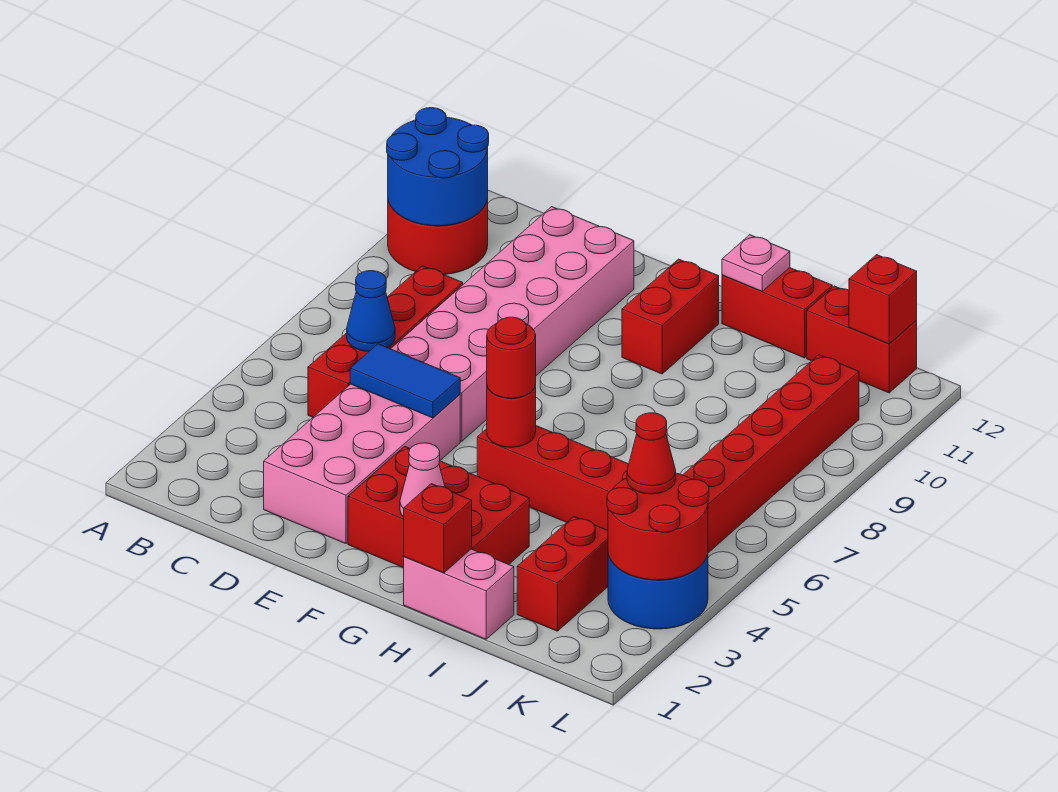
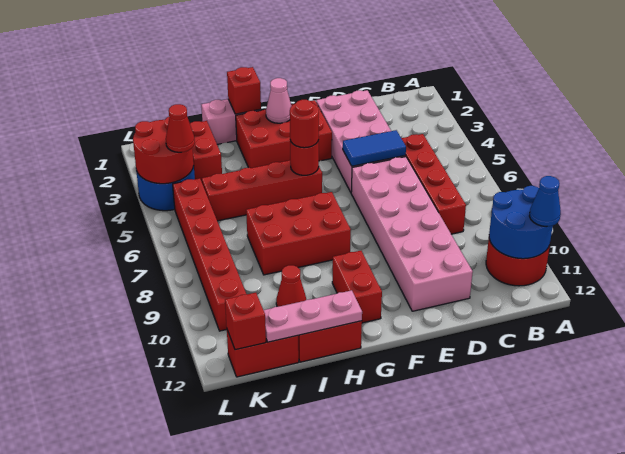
blue 1x1 cone [347,271,395,351] -> blue 1x1 cone moved to [530,176,561,227]
none -> red 2x3 brick [246,192,351,275]
pink 1x1 plate [722,235,790,291] -> pink 1x3 plate [264,290,362,342]
none -> red 1x1 cone [276,265,306,307]

